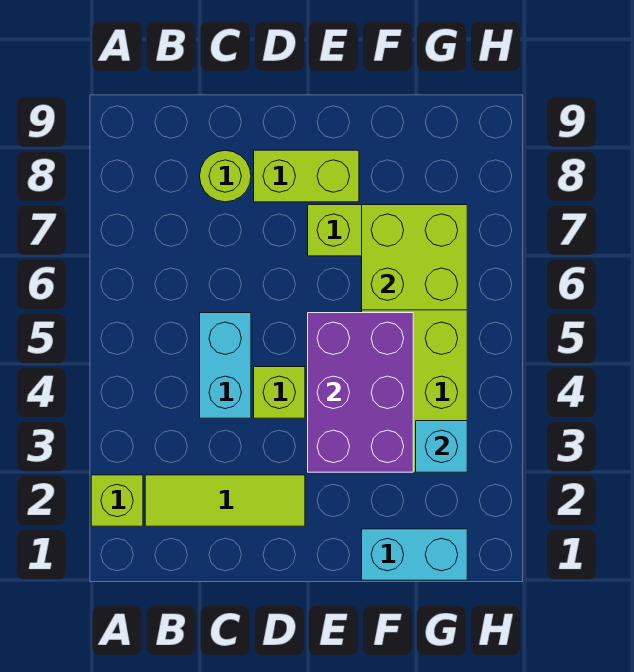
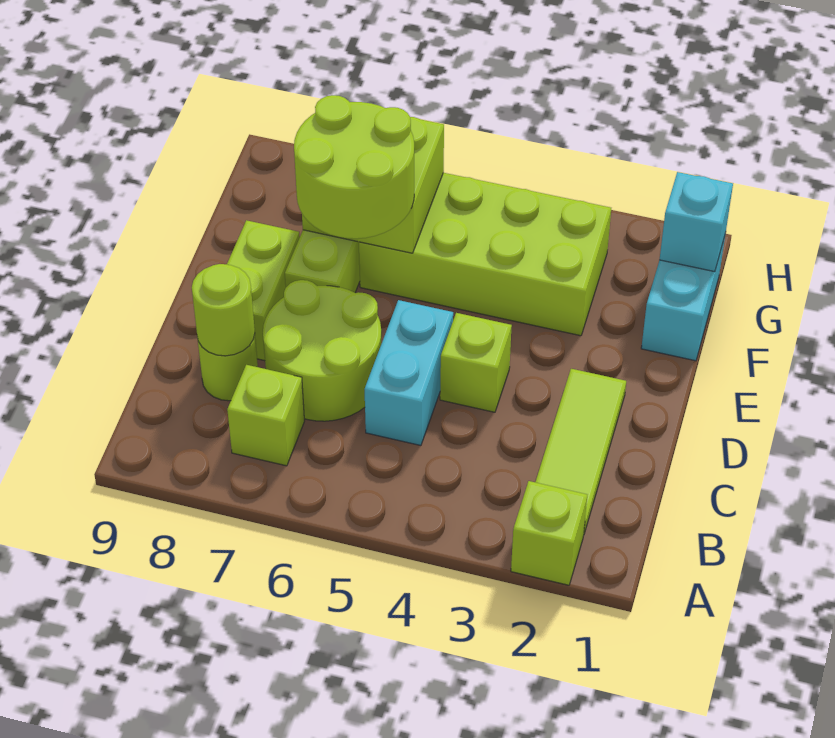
none -> lime 1x1 brick [227,365,304,466]
cyan 1x2 brick [200,313,251,418] -> cyan 1x2 brick turned to [365,300,453,446]
none -> lime 2x2 round brick [263,280,381,421]
none -> lime 1x1 round brick [192,264,255,356]
purple 2x3 brick [308,313,413,472] -> none
none -> lime 2x2 round brick [294,95,414,239]
cyan 1x1 brick [416,421,467,472] -> cyan 1x1 brick moved to [659,172,733,272]

